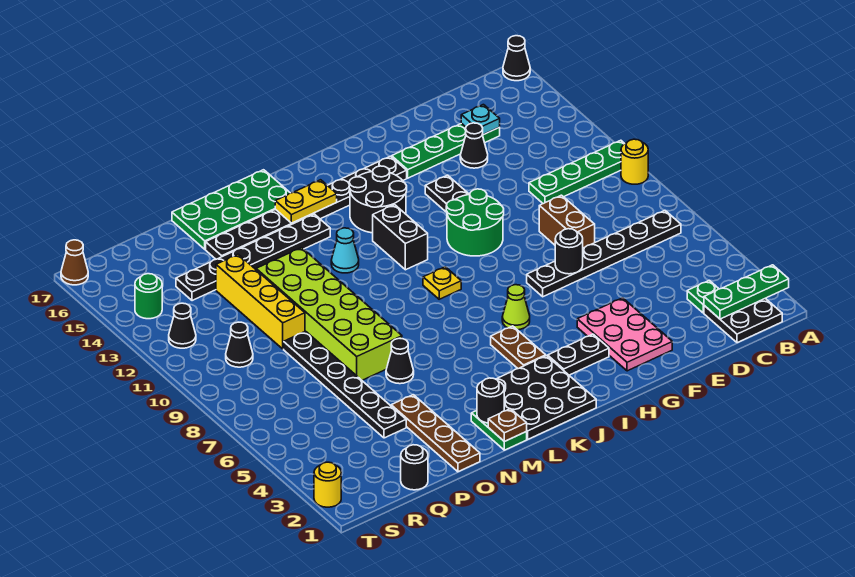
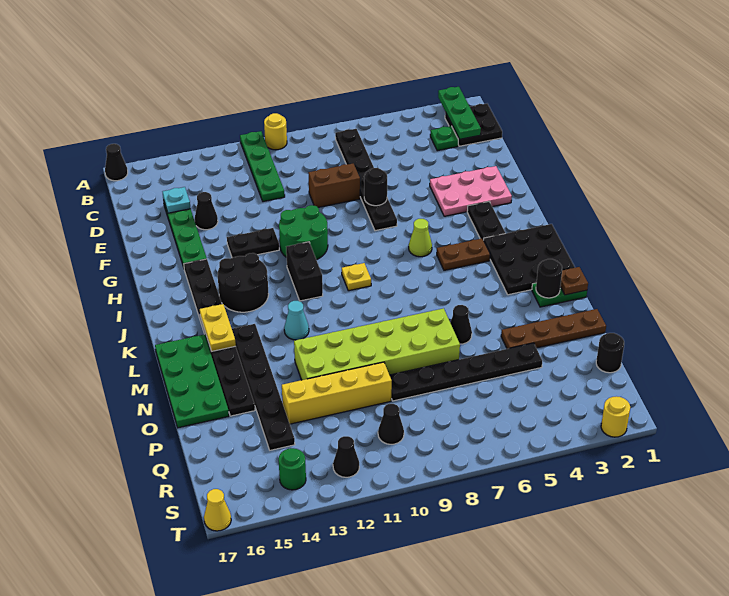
black 1x2 brick [373,205,428,270] -> black 1x2 brick turned to [286,242,323,301]
brown 1x1 cone [61,240,88,285] -> yellow 1x1 cone [204,489,231,531]

